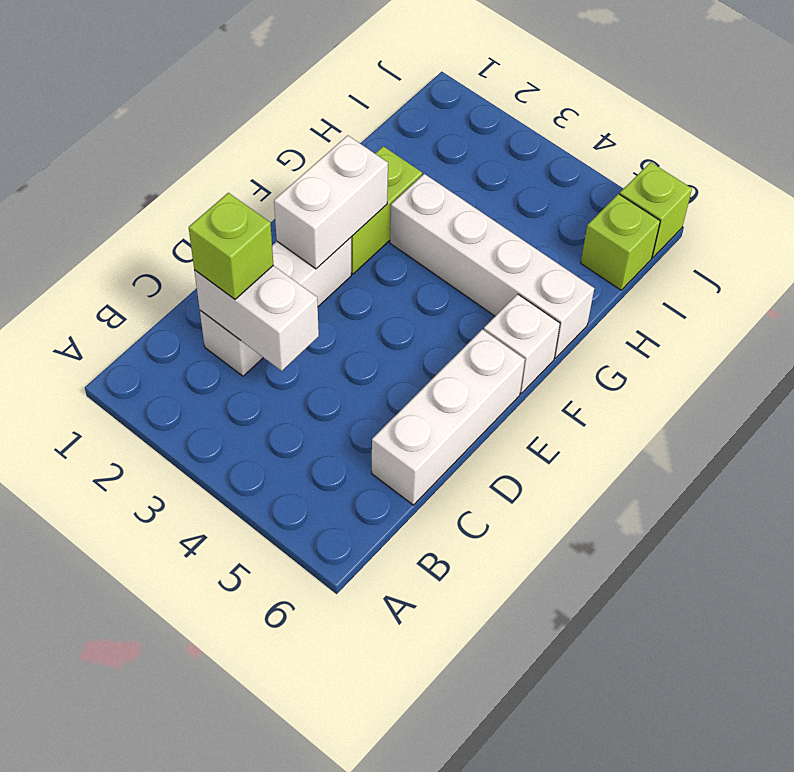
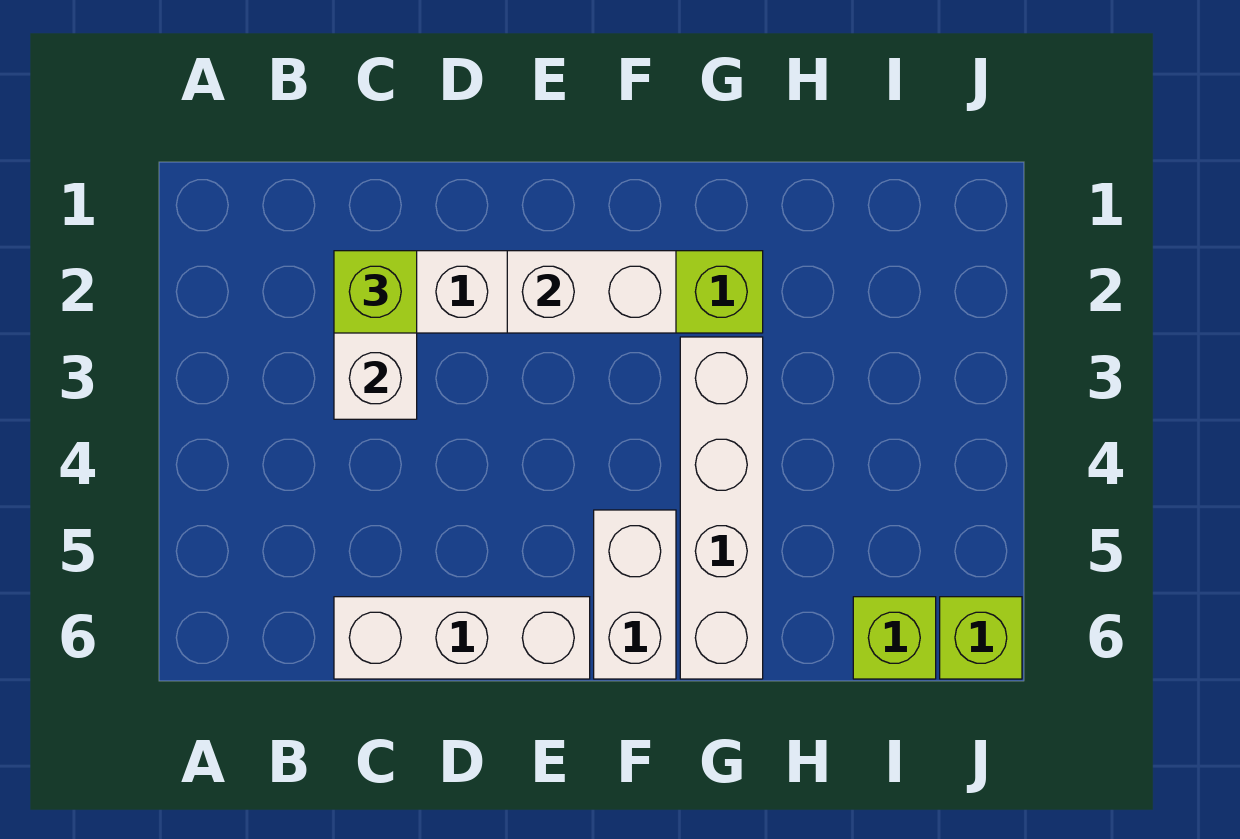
white 1x1 brick [484,294,560,393] -> white 1x2 brick [594,510,676,679]

